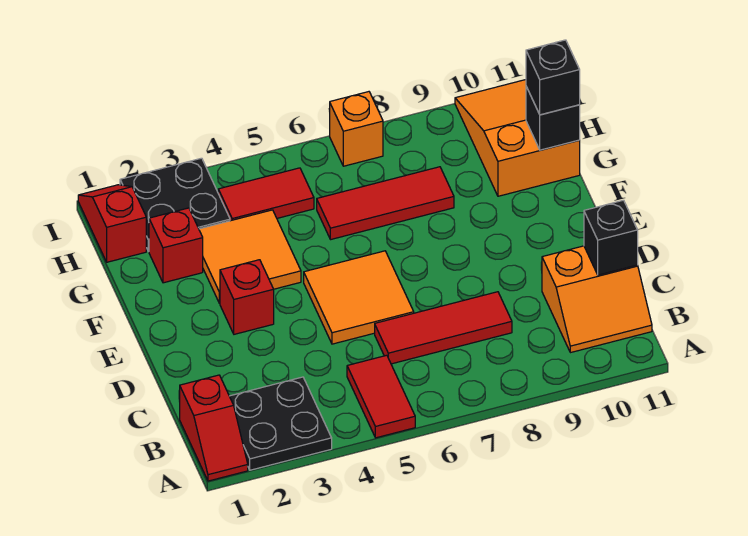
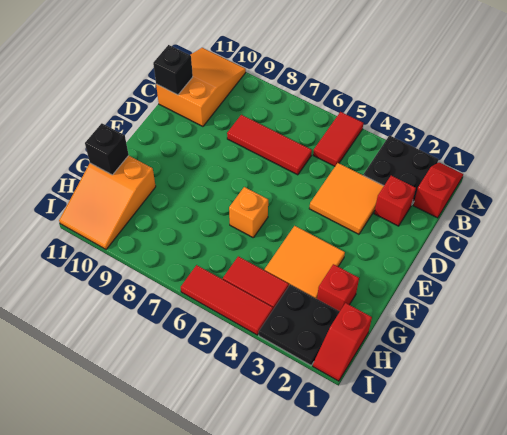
orange 2x2 slope [542,246,652,353] -> orange 2x3 slope [156,48,246,126]
orange 2x2 tile [304,251,414,344] -> orange 2x2 tile moved to [309,163,384,234]
red 1x1 brick [220,260,274,334] -> red 1x1 brick moved to [374,176,416,226]
red 1x3 tile [317,167,454,240] -> red 1x3 tile moved to [181,265,273,335]
black 1x1 brick [526,40,580,115] -> none
orange 1x1 brick [330,92,383,166] -> orange 1x1 brick moved to [229,187,268,237]

